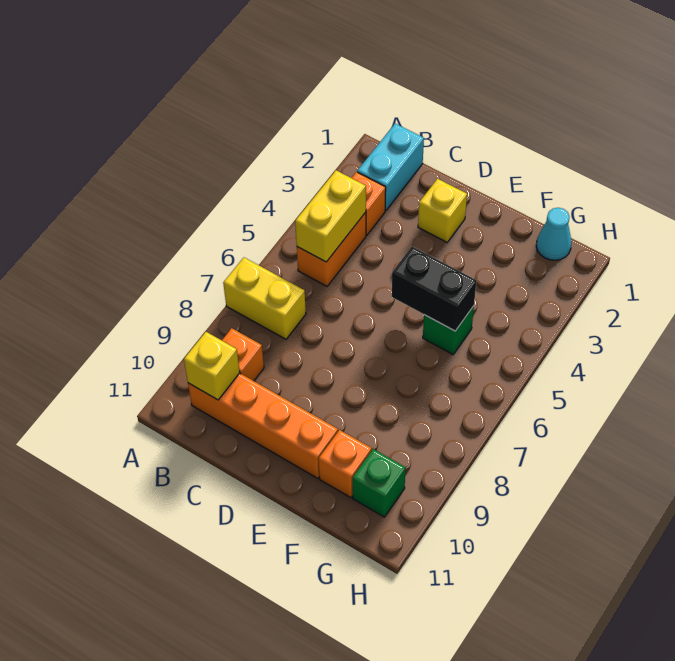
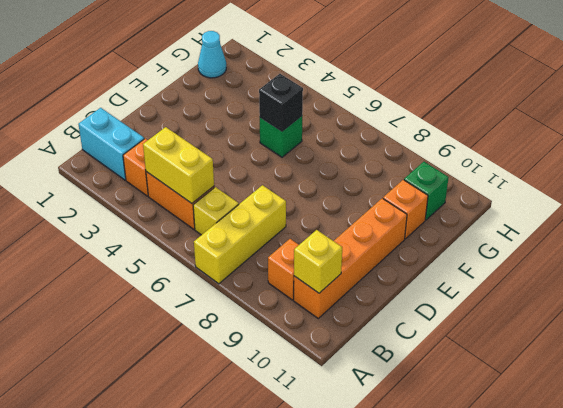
yellow 1x2 brick [223,258,306,339] -> yellow 1x3 brick [194,185,286,284]
yellow 1x1 brick [418,179,467,242] -> yellow 1x1 brick moved to [193,187,239,235]
black 1x2 brick [392,246,477,331] -> black 1x1 brick [259,74,303,131]

